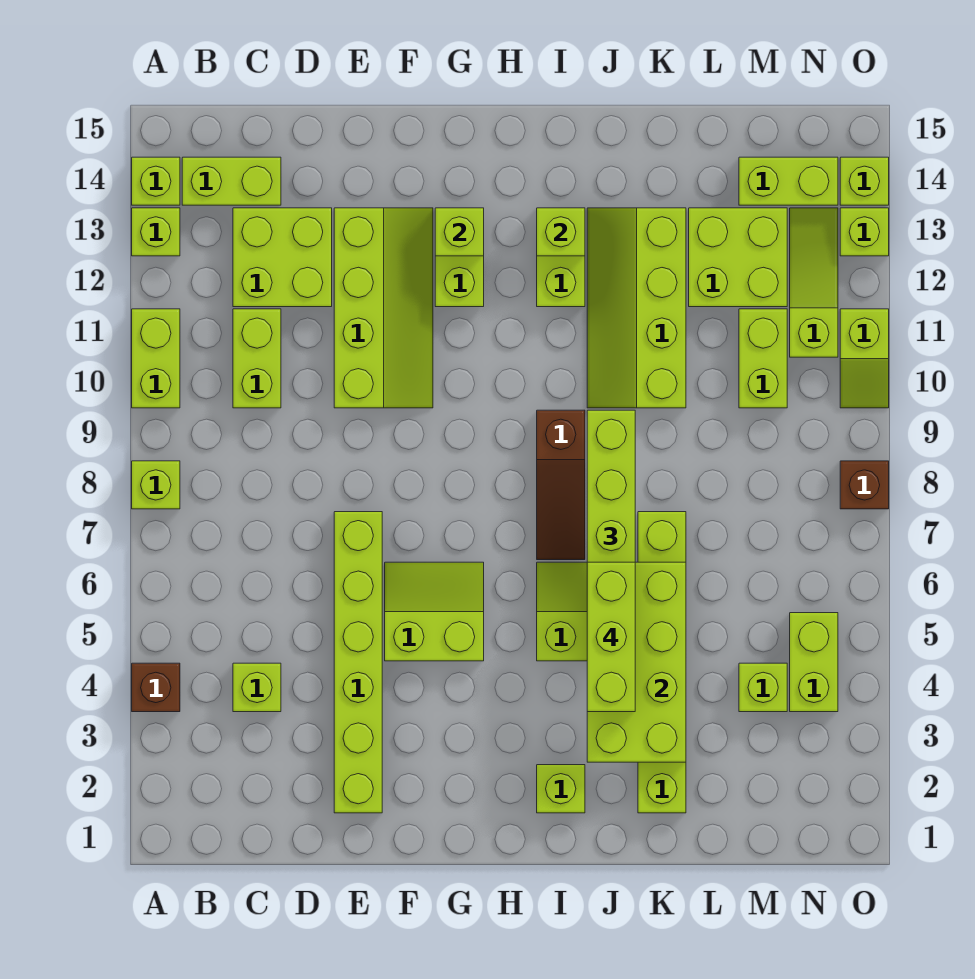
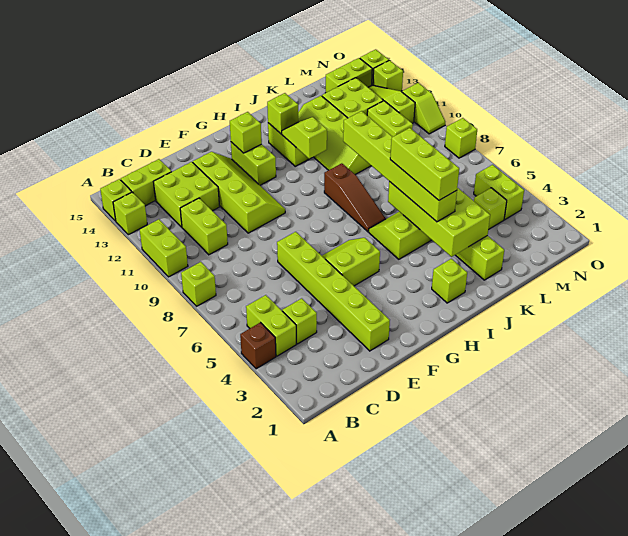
none -> lime 1x2 brick [246,295,296,356]
none -> lime 1x2 slope [282,117,327,159]
brown 1x1 brick [840,461,889,509] -> lime 1x1 brick [445,118,477,158]

